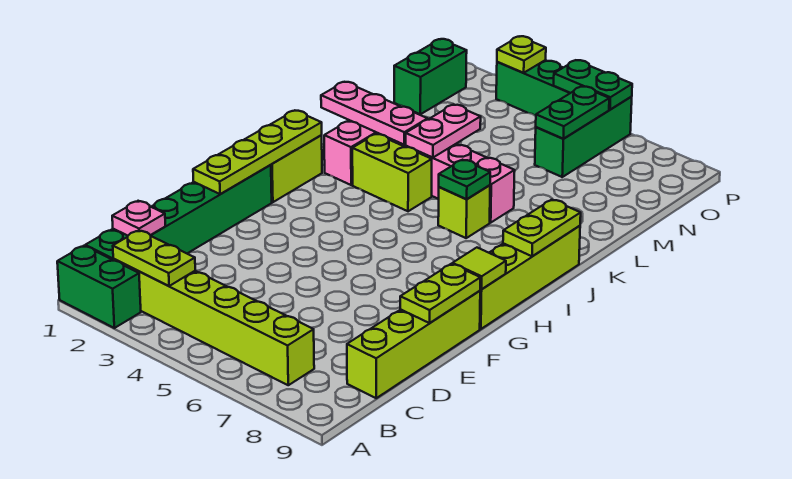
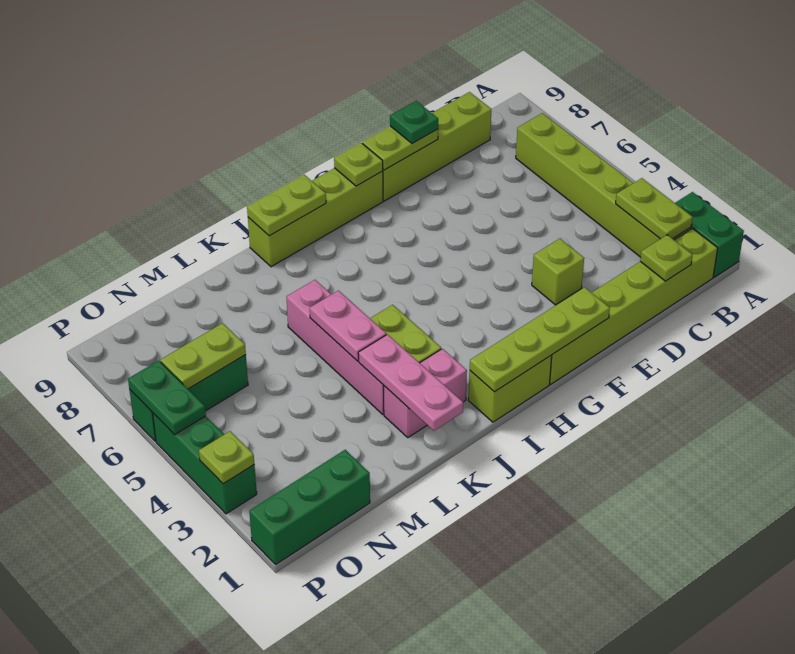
green 1x6 brick [85,165,272,260] -> lime 1x6 brick [550,228,718,384]
pink 1x1 plate [112,201,165,236] -> lime 1x1 plate [640,235,692,281]
lime 1x1 tile [453,248,506,289] -> lime 1x1 plate [334,143,383,186]
lime 1x1 brick [438,185,490,238] -> lime 1x1 brick moved to [532,239,584,305]
green 1x1 plate [439,160,490,199] -> green 1x1 plate moved to [390,101,438,144]
pink 1x2 plate [406,105,481,158] -> pink 1x2 plate turned to [310,291,386,361]
green 1x2 brick [394,39,467,114] -> green 1x3 brick [249,450,370,564]
green 1x2 plate [536,87,609,139] -> lime 1x2 plate [161,323,246,389]

